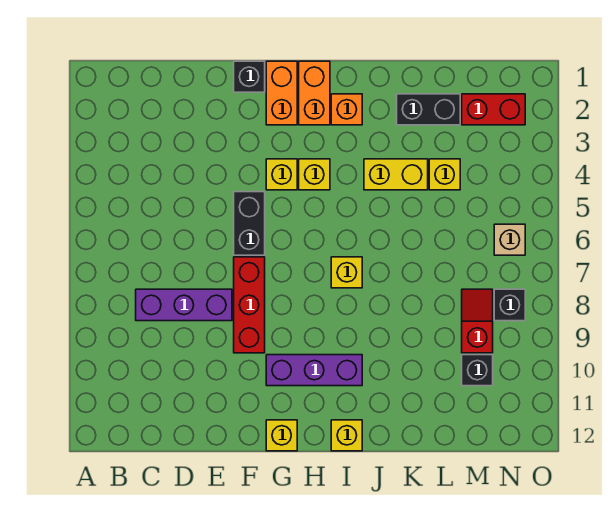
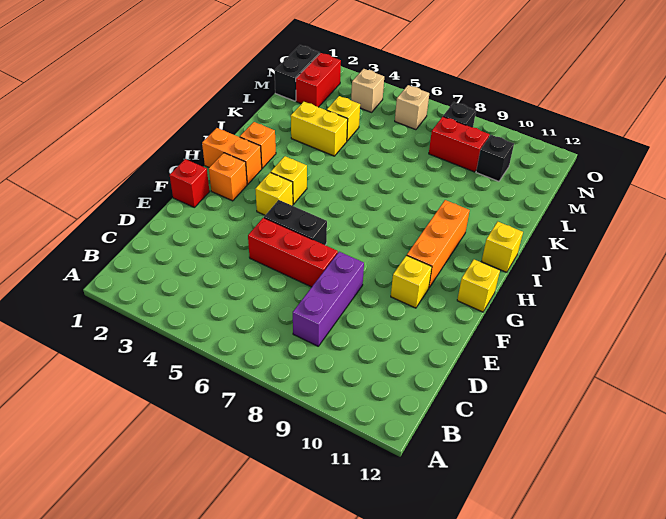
black 1x1 brick [234,61,265,92] -> red 1x1 brick [170,159,210,207]
red 1x3 brick [234,257,265,353] -> red 1x3 brick moved to [248,218,338,287]
orange 1x2 brick [266,61,297,125] -> orange 1x1 brick [209,153,247,201]
purple 1x3 brick [266,355,362,386] -> orange 1x3 brick [407,200,470,287]
yellow 1x1 brick [331,257,362,288] -> yellow 1x1 brick moved to [391,255,432,308]
yellow 1x2 brick [364,159,428,190] -> yellow 1x2 brick turned to [291,102,348,156]
black 1x2 brick [397,94,460,125] -> black 1x2 brick moved to [274,45,320,101]
red 1x2 slope [462,289,493,353] -> red 1x2 brick [429,117,489,172]
none -> tan 1x1 brick [351,69,384,112]

